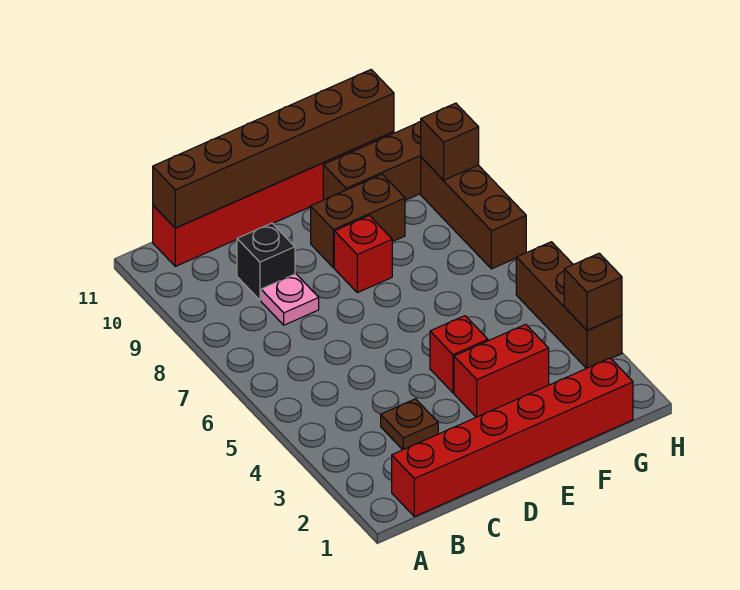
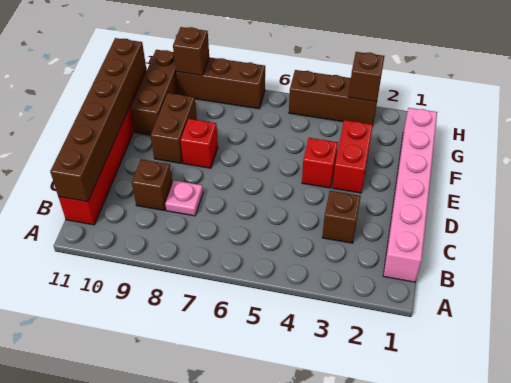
red 1x6 brick [392,358,633,517] -> pink 1x6 brick [383,108,437,282]
brown 1x1 plate [381,399,438,450] -> brown 1x1 brick [322,191,361,243]
black 1x1 brick [237,223,295,300] -> brown 1x1 brick [132,159,172,211]

